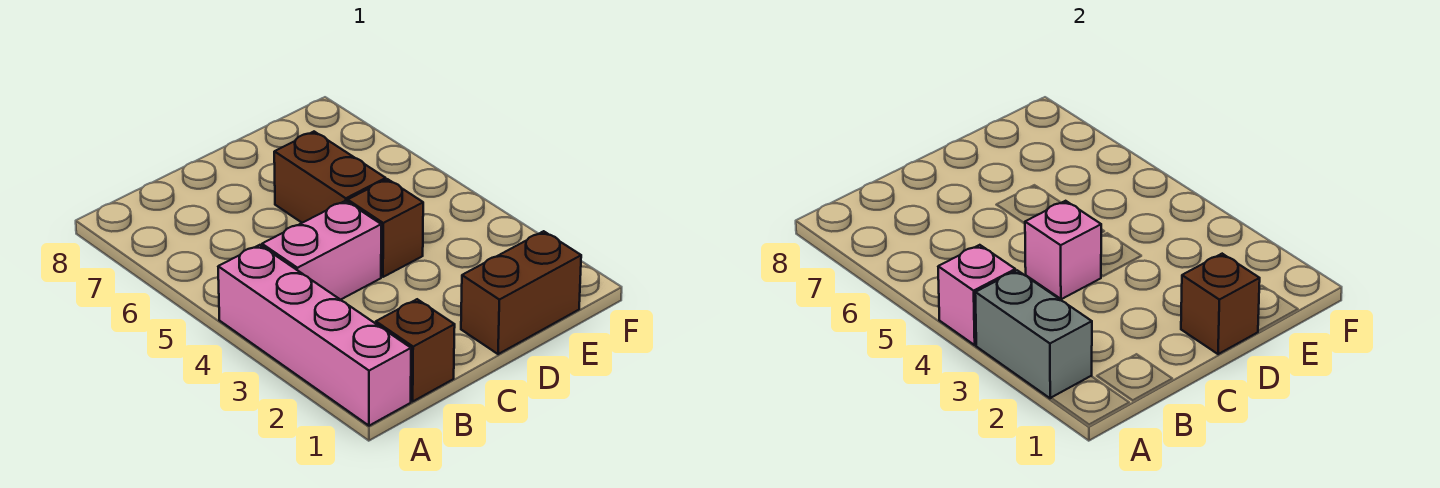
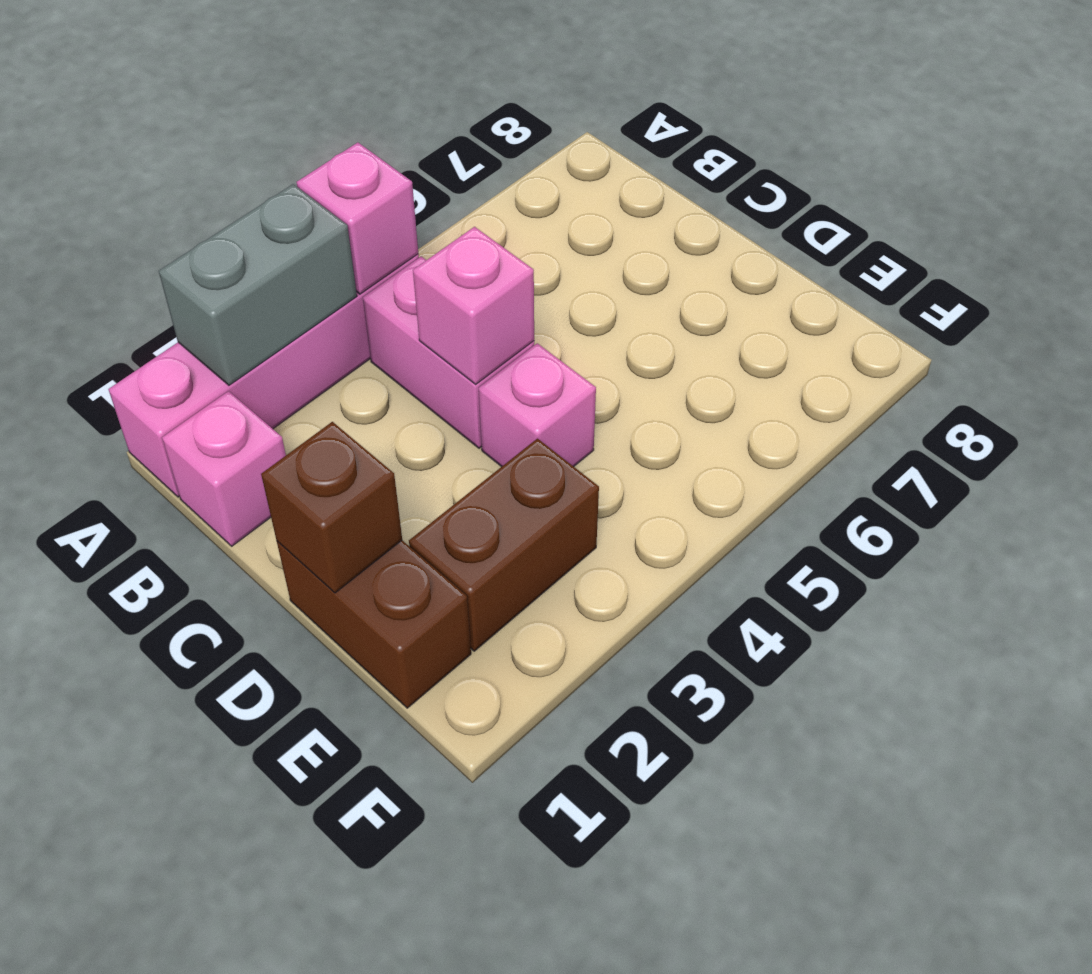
brown 1x1 brick [376,299,455,401] -> pink 1x1 brick [162,391,286,546]
brown 1x1 brick [348,179,423,277] -> pink 1x1 brick [479,343,596,467]
brown 1x2 brick [274,132,386,223] -> brown 1x2 brick moved to [409,438,599,651]

